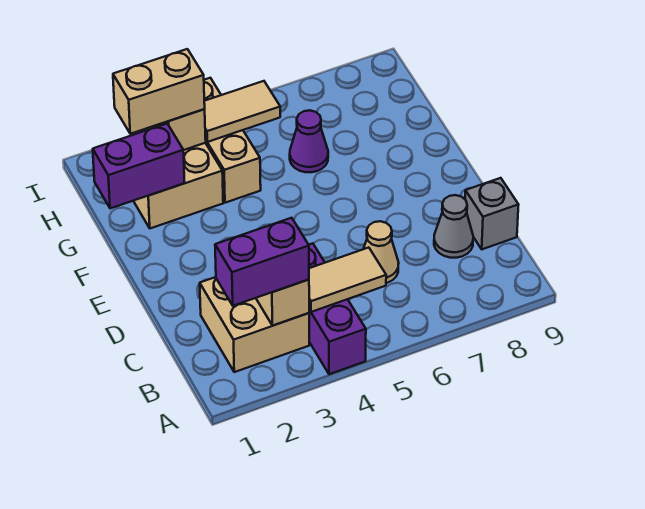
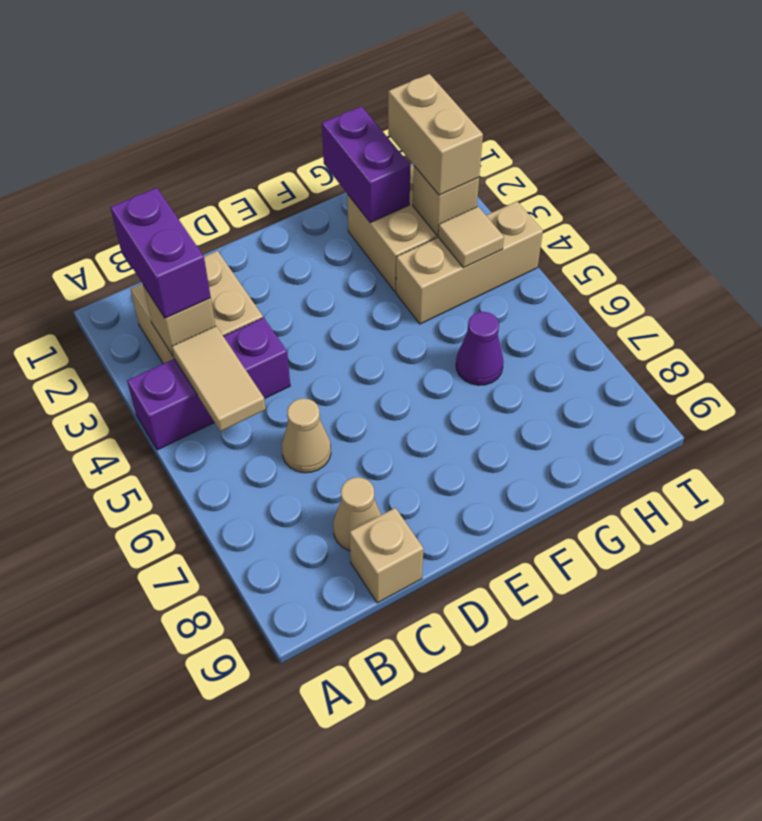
grey 1x1 cone [434,195,473,258] -> tan 1x1 cone [333,477,381,551]
grey 1x1 brick [465,178,518,249] -> tan 1x1 brick [349,508,424,603]
tan 1x2 tile [204,81,280,142] -> tan 1x1 tile [438,207,504,268]

